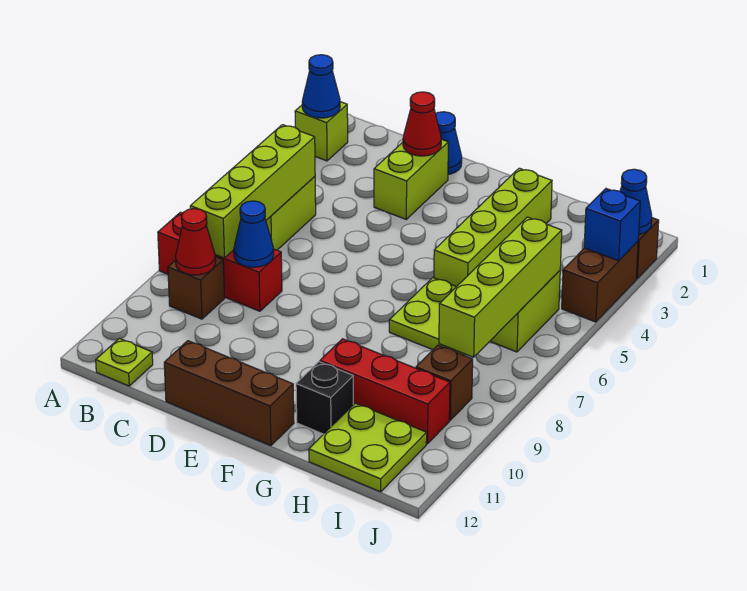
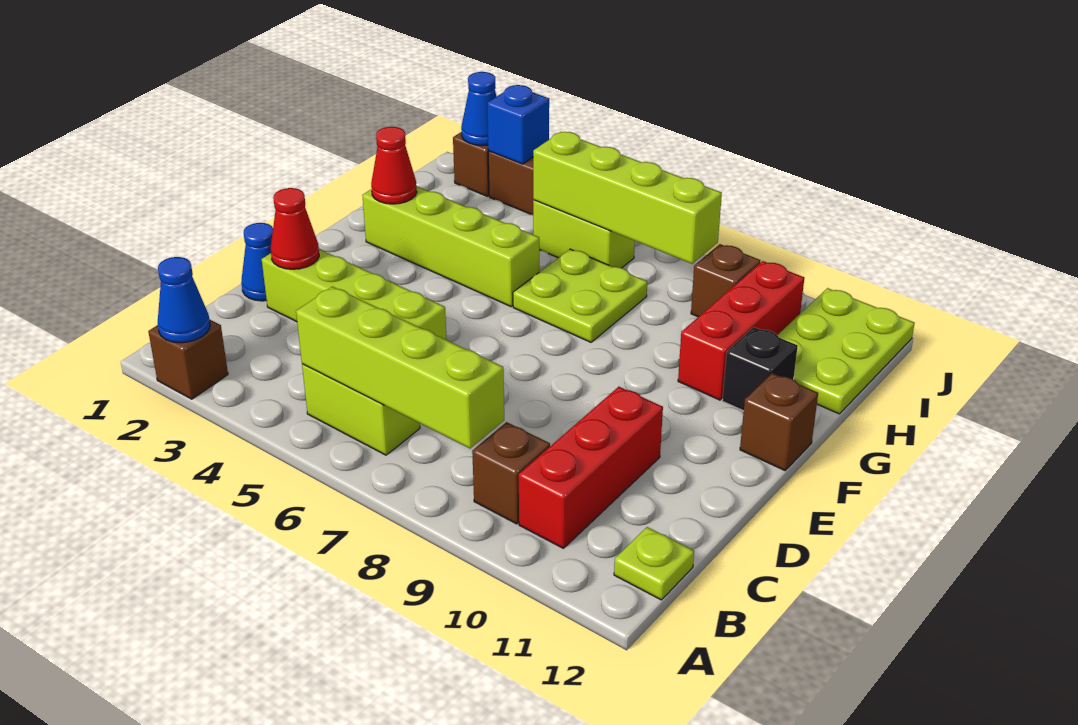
lime 1x1 brick [295,102,348,161] -> brown 1x1 brick [148,319,228,399]
red 1x3 brick [158,212,282,311] -> red 1x3 brick moved to [519,387,663,548]
red 1x1 cone [176,209,216,275] -> red 1x1 cone moved to [371,127,417,204]
blue 1x1 cone [234,201,274,267] -> none
lime 1x2 brick [374,139,448,219] -> lime 1x4 brick [262,249,447,340]
brown 1x3 brick [164,341,294,446] -> brown 1x1 brick [740,373,818,470]
lime 2x2 plate [309,403,427,492] -> lime 2x3 plate [777,288,915,414]

